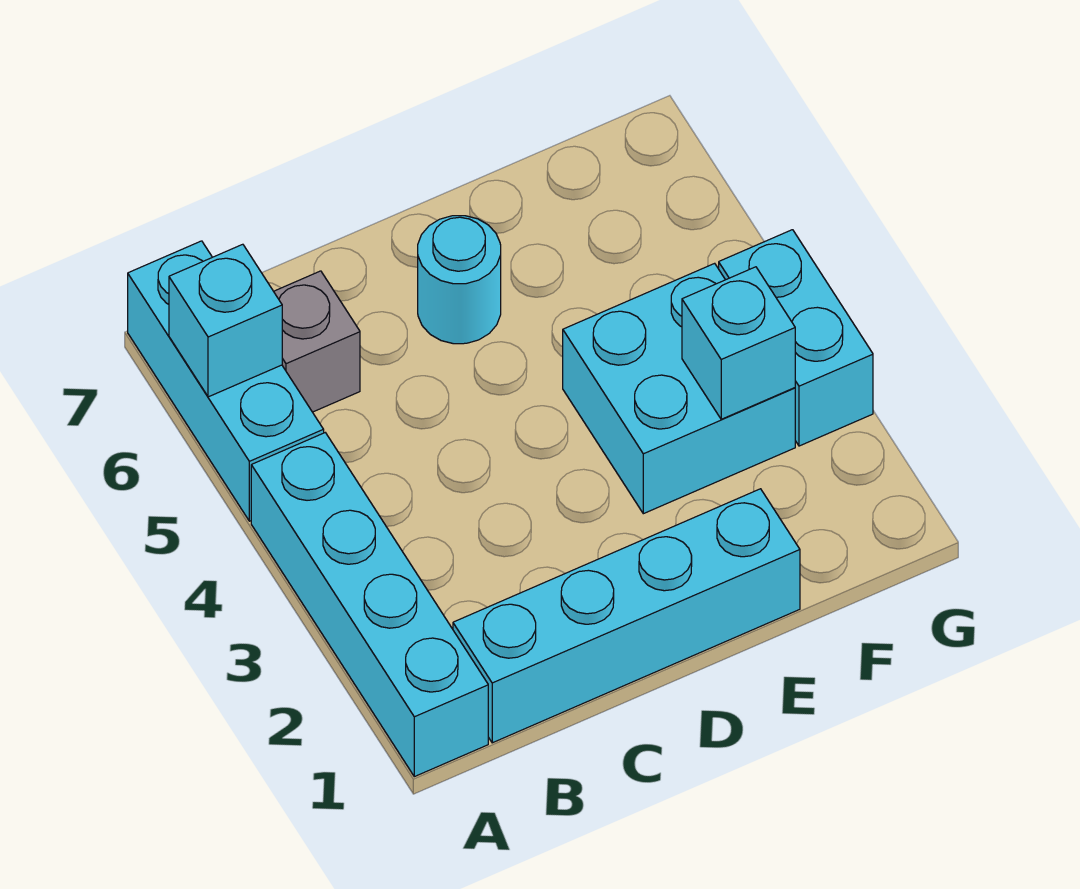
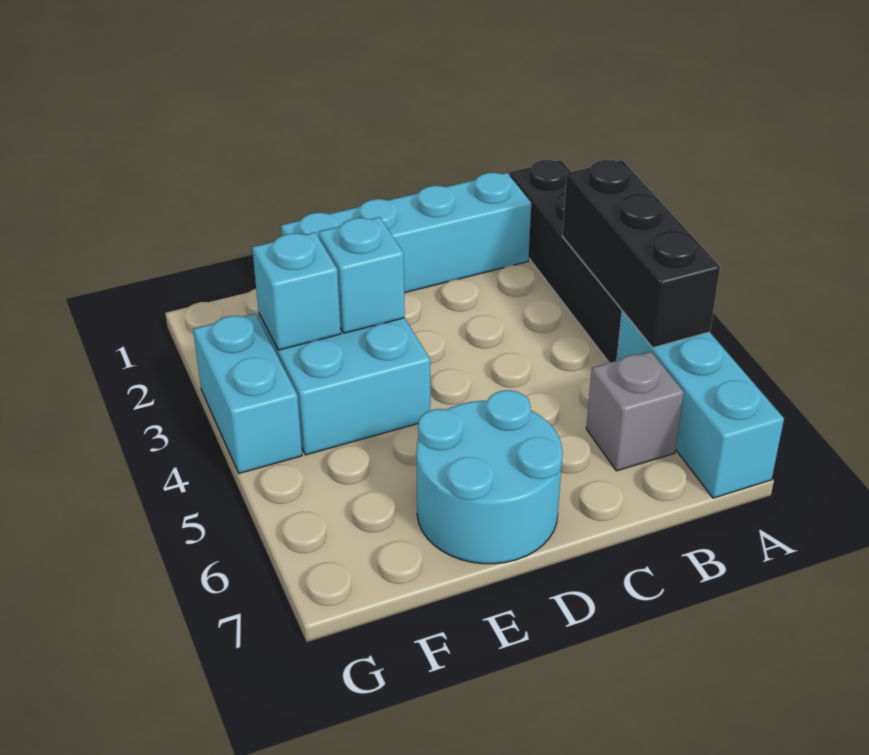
cyan 1x4 brick [251,433,488,777] -> black 1x4 brick [510,160,622,363]
none -> black 1x3 brick [562,160,720,348]
cyan 1x1 brick [169,244,282,397] -> cyan 1x1 brick moved to [318,217,405,333]
cyan 1x1 round brick [418,216,501,344] -> cyan 2x2 round brick [416,390,563,564]

